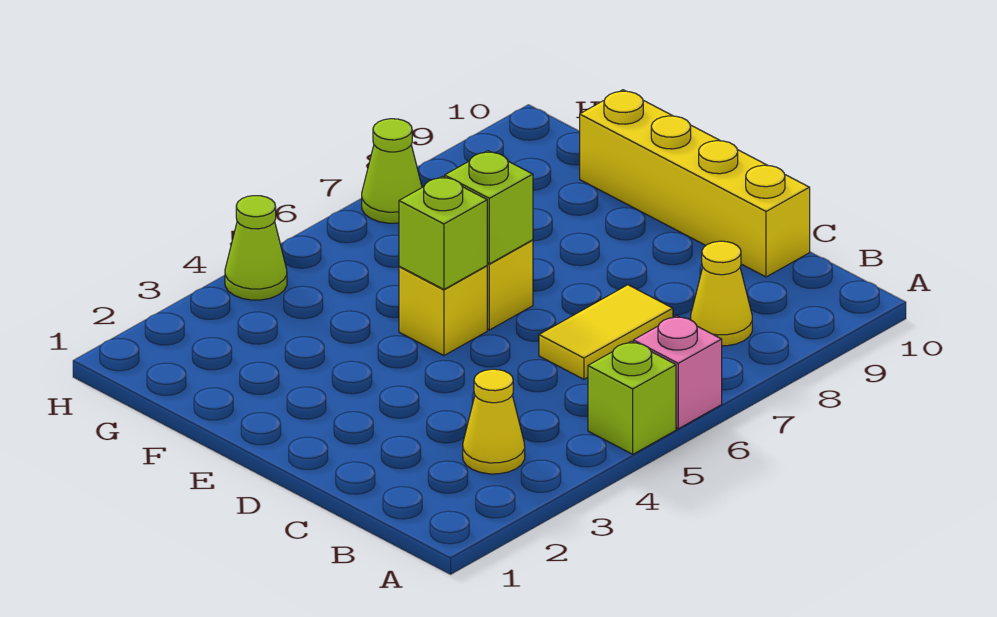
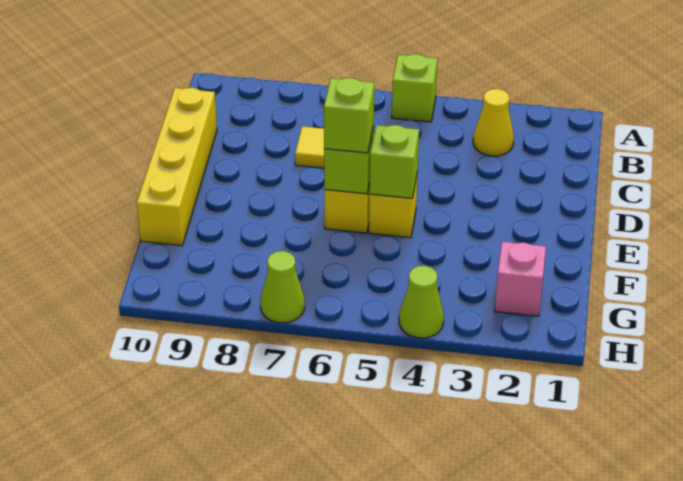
pink 1x1 brick [633,316,722,429] -> pink 1x1 brick moved to [495,242,546,316]
yellow 1x1 cone [691,241,752,346] -> none
none -> lime 1x1 brick [324,78,374,153]

